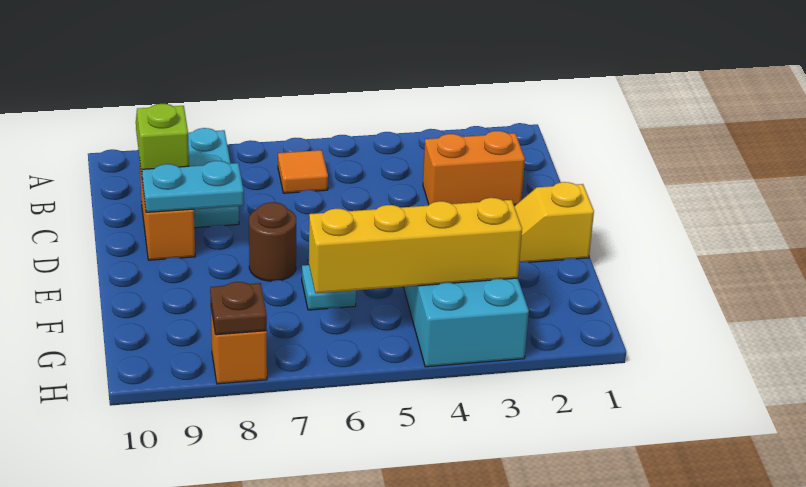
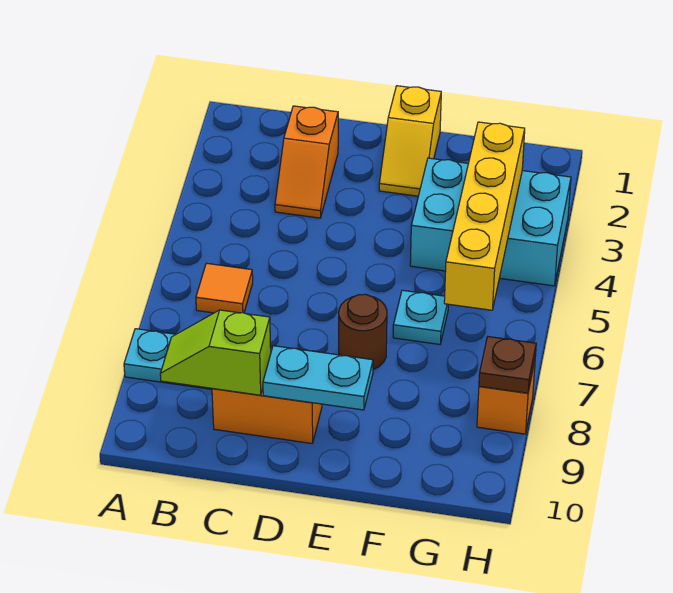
orange 1x2 brick [423,131,525,205] -> orange 1x2 slope [275,106,338,218]
cyan 1x2 plate [142,161,244,212] -> cyan 1x2 plate turned to [263,346,373,410]

